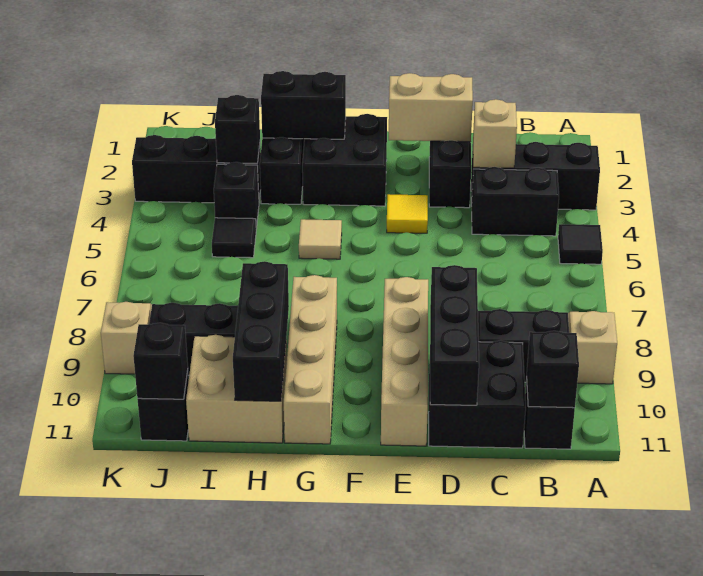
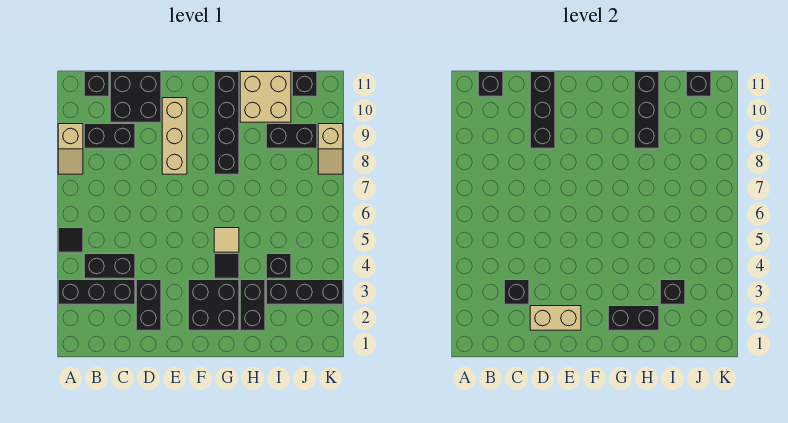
tan 1x1 brick [473,99,517,168] -> black 1x1 brick [504,280,529,304]
yellow 1x1 tile [387,194,428,233] -> none
tan 1x4 brick [381,277,428,446] -> tan 1x3 brick [162,98,187,174]
tan 1x4 brick [284,275,337,444] -> black 1x4 brick [214,72,239,174]
black 1x1 tile [212,218,256,258] -> black 1x1 tile moved to [214,254,239,278]

